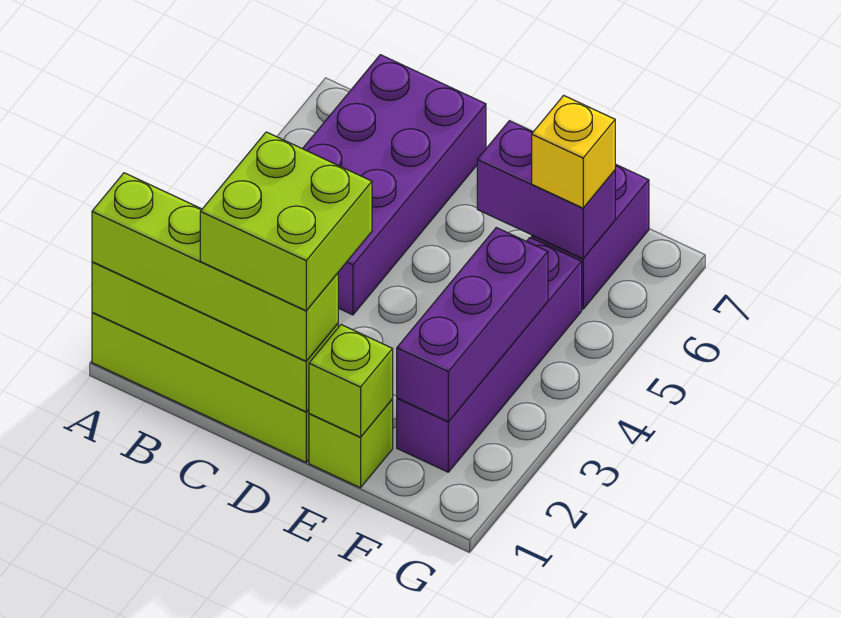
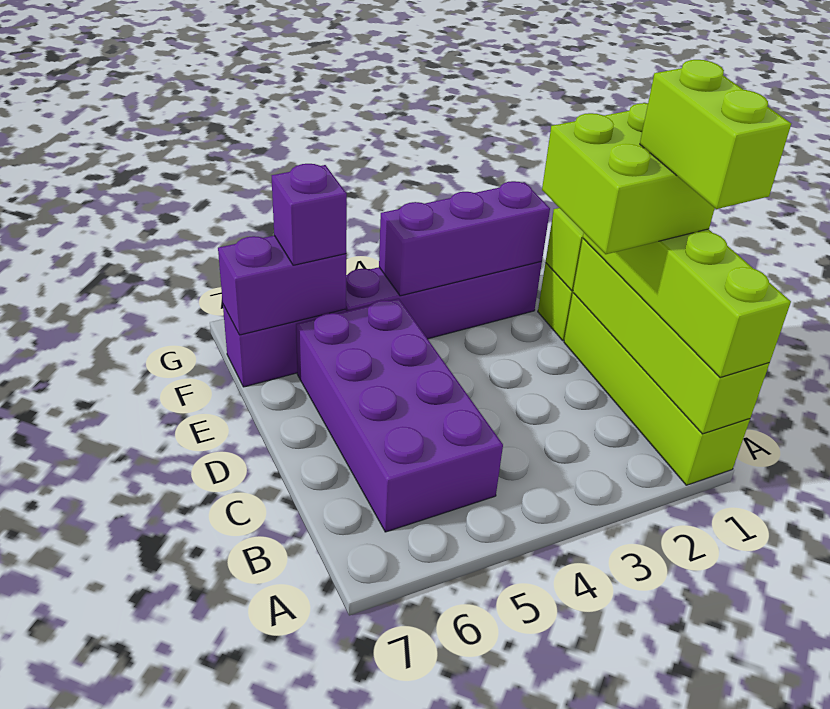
none -> lime 1x2 brick [640,60,791,209]
purple 2x4 brick [303,55,486,315] -> purple 2x4 brick turned to [296,299,503,532]
purple 1x2 brick [477,121,615,259] -> purple 1x2 brick turned to [218,236,346,335]
yellow 1x1 brick [532,95,615,208] -> purple 1x1 brick [272,164,347,265]

